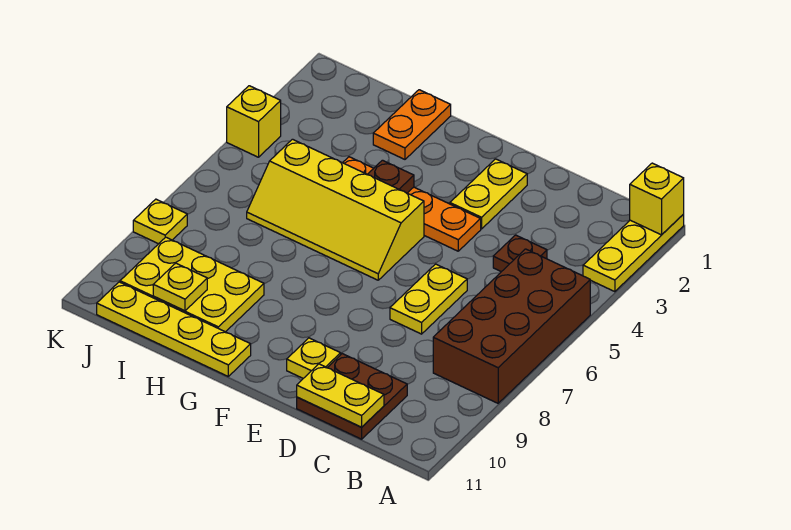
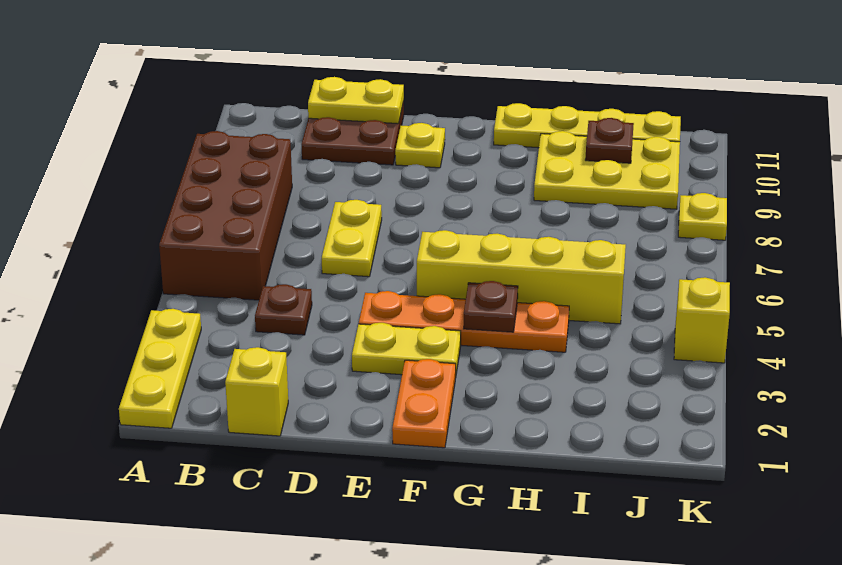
yellow 1x1 brick [630,163,684,235] -> yellow 1x1 brick moved to [225,347,288,436]
yellow 1x2 plate [450,159,527,229] -> yellow 1x2 plate turned to [352,323,461,375]
orange 1x2 plate [373,90,451,159] -> orange 1x2 plate moved to [392,359,456,448]
yellow 1x1 plate [153,263,207,311] -> brown 1x1 plate [585,118,634,163]

